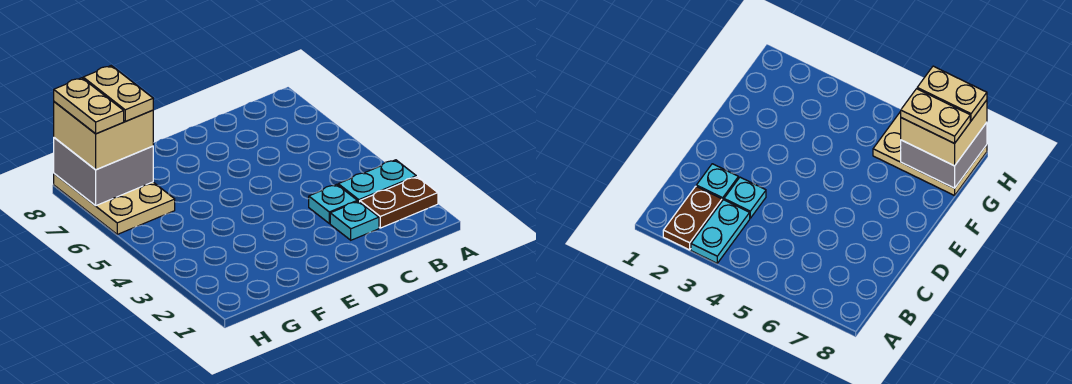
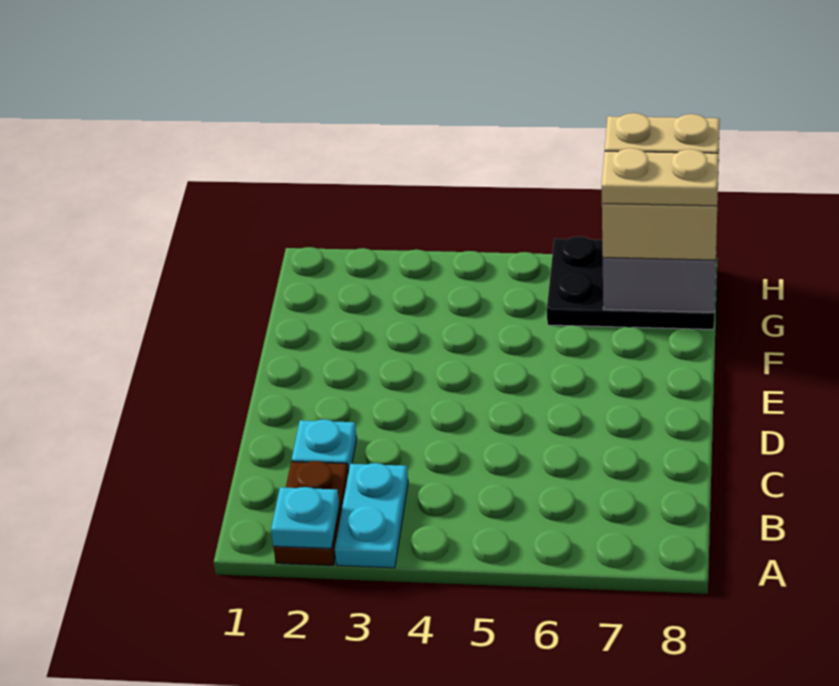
cyan 1x1 plate [309,184,357,223] -> cyan 1x1 plate moved to [271,487,339,548]
tan 2x3 plate [54,174,175,234] -> black 2x3 plate [547,236,716,329]

